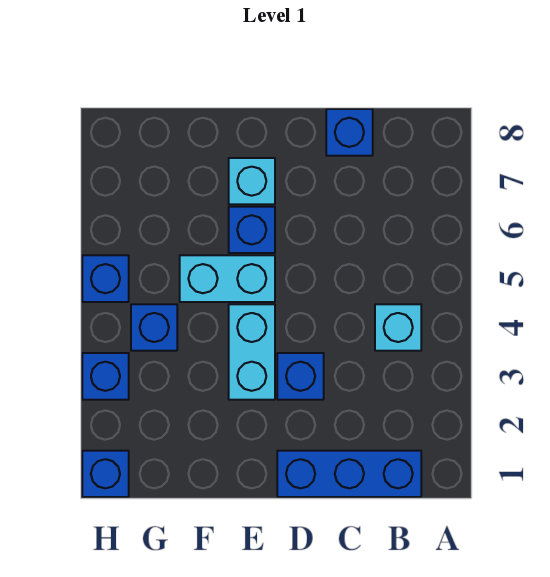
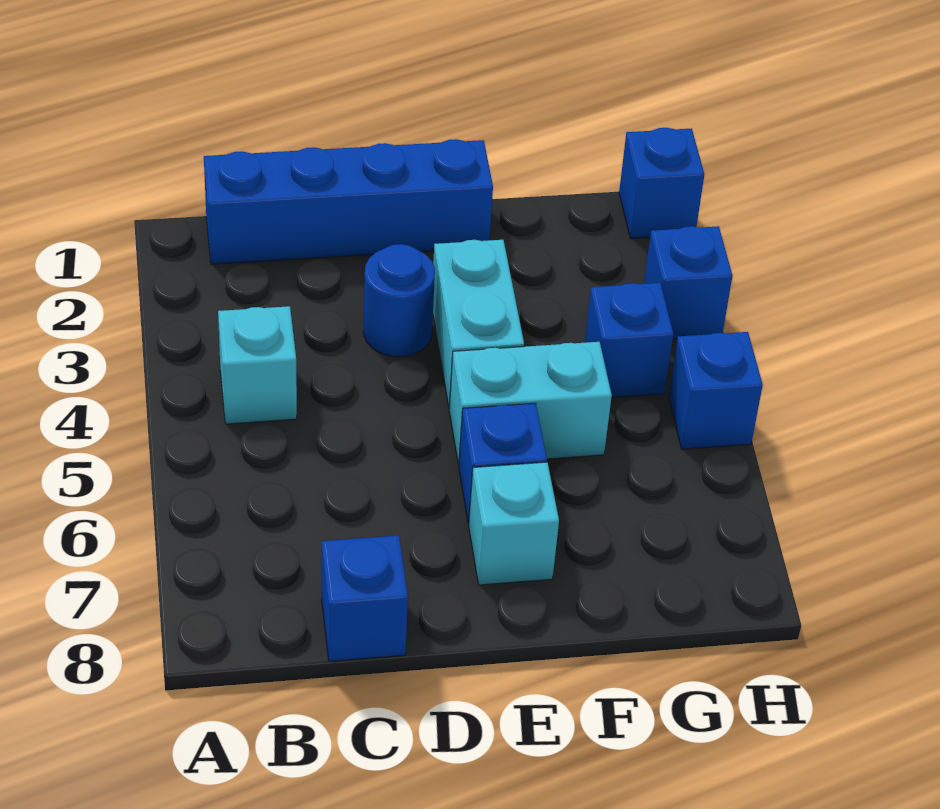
blue 1x3 brick [277,451,421,497] -> blue 1x4 brick [204,139,493,264]
blue 1x1 brick [277,353,324,400] -> blue 1x1 round brick [363,244,435,357]

